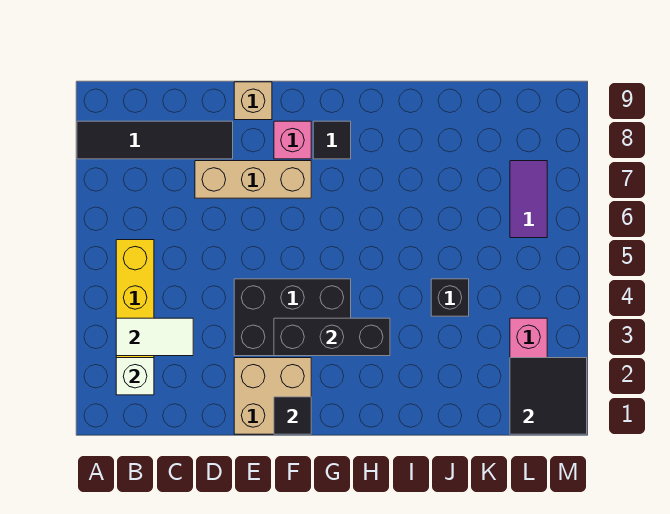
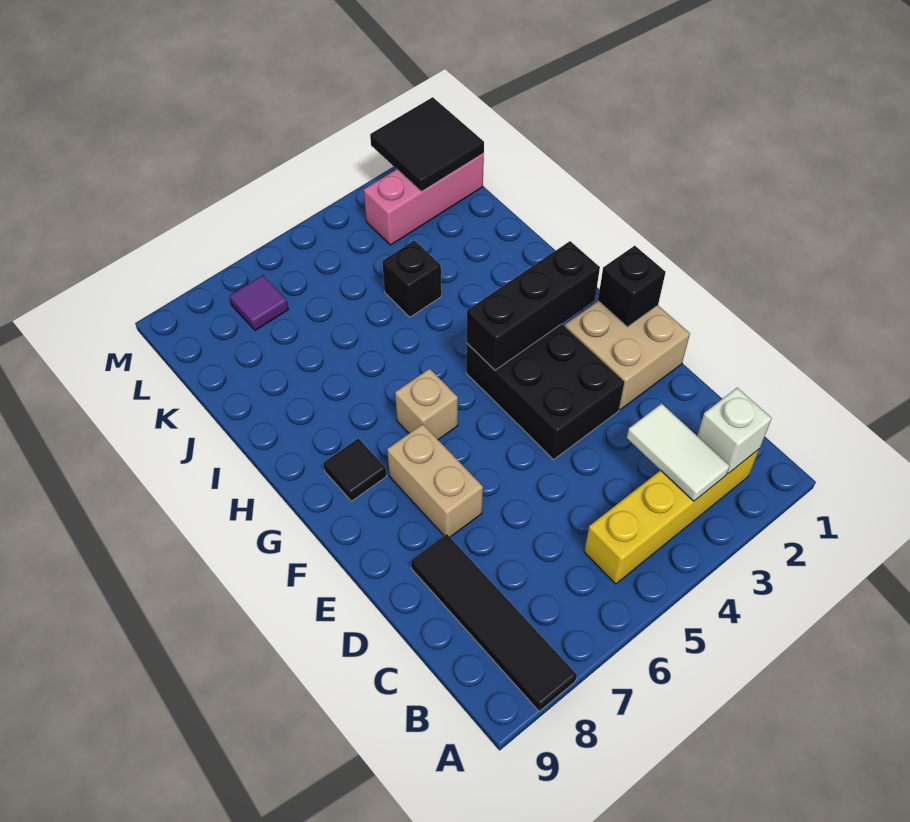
tan 1x3 brick [195,161,311,198] -> tan 1x2 brick [387,424,483,537]
tan 1x1 brick [234,82,272,120] -> tan 1x1 brick moved to [395,369,458,440]
black 1x1 tile [274,397,311,434] -> black 1x1 brick [598,246,666,327]
black 1x3 brick [274,318,390,356] -> black 1x3 brick turned to [467,241,600,370]
pink 1x1 brick [274,121,311,159] -> none
purple 1x2 tile [510,161,547,238] -> purple 1x1 tile [230,275,288,331]

